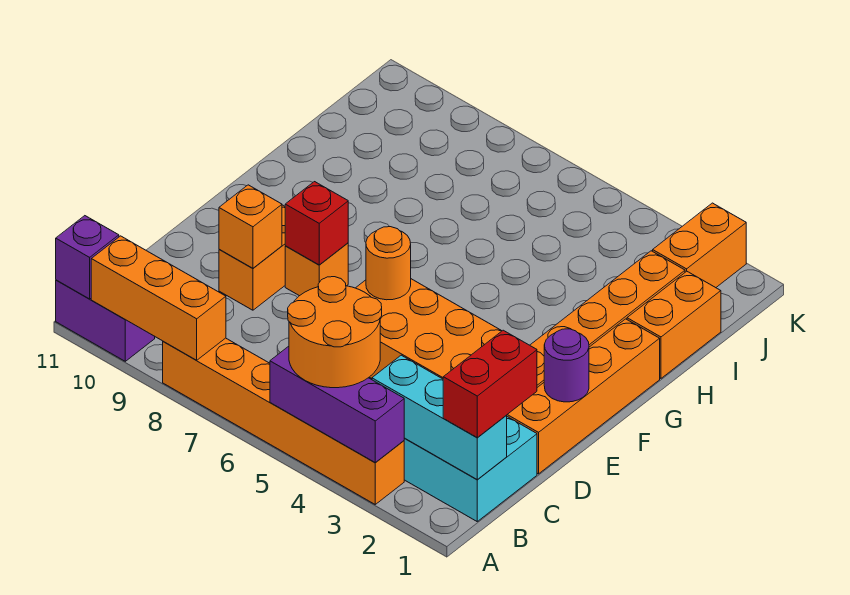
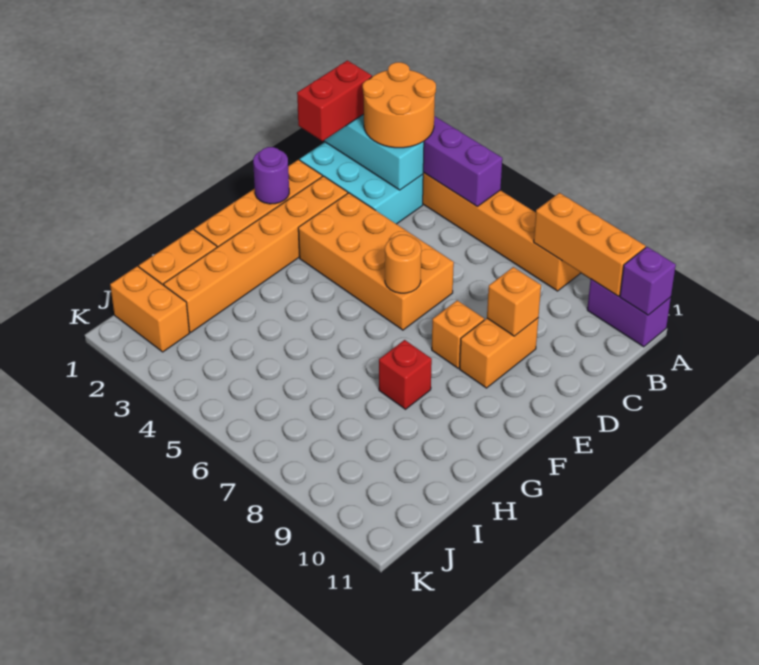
orange 2x2 round brick [288,277,382,388] -> orange 2x2 round brick moved to [363,62,436,148]
red 1x1 brick [285,182,348,265] -> red 1x1 brick moved to [379,340,432,409]
orange 1x2 brick [653,203,746,288] -> orange 1x2 brick turned to [110,266,189,352]

